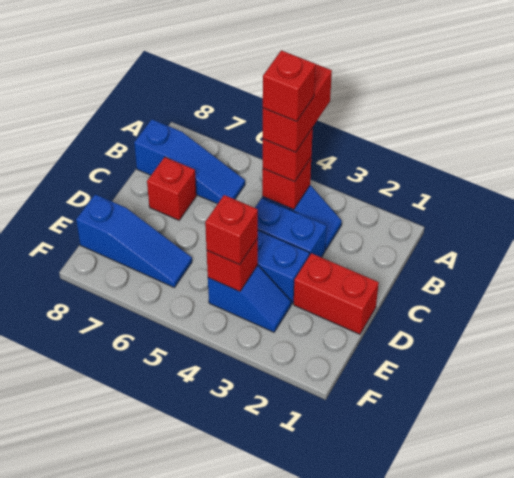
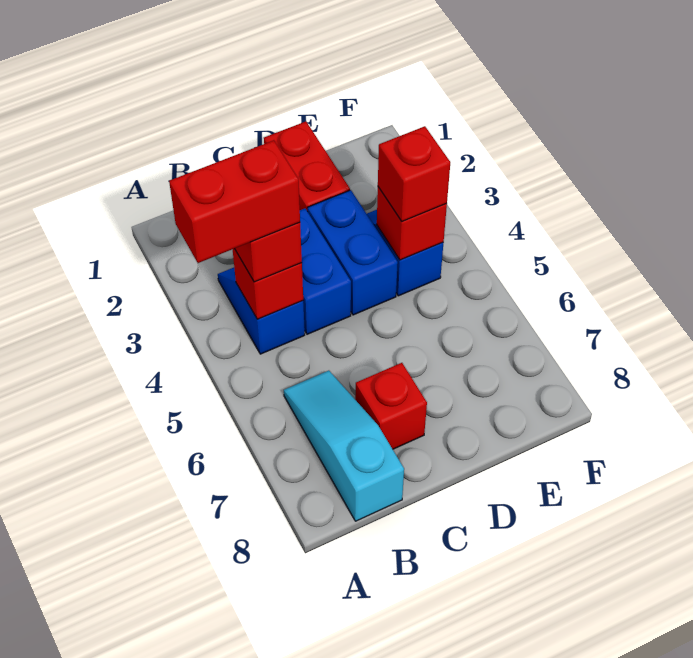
red 1x1 brick [263,50,315,121] -> none
blue 1x3 slope [134,119,245,204] -> cyan 1x3 slope [284,371,404,521]
blue 1x3 slope [76,194,192,287] -> none

